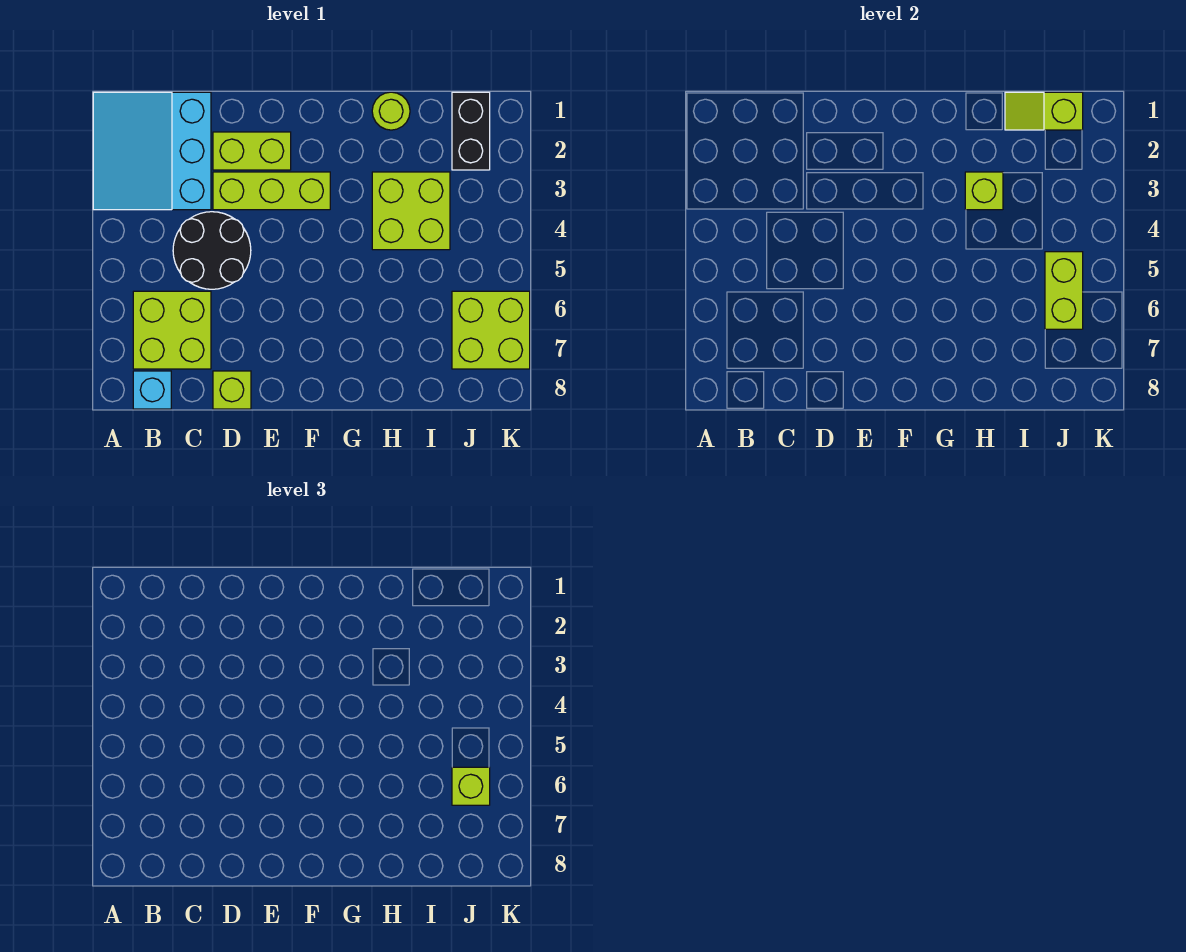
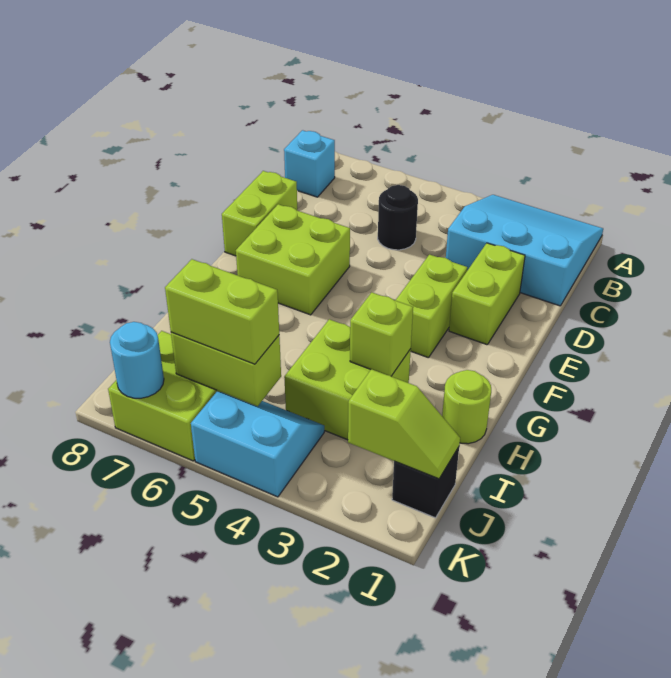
lime 2x2 brick [133,291,211,369] -> lime 2x2 brick moved to [236,204,350,315]
black 2x2 round brick [173,212,251,289] -> black 1x1 round brick [378,185,418,250]
lime 1x3 brick [213,172,330,210] -> lime 1x2 brick [396,255,467,358]
lime 1x1 brick [213,371,251,409] -> lime 1x2 brick [222,171,297,256]
lime 1x2 slope [1005,92,1083,130] -> lime 1x2 slope turned to [348,369,460,479]
black 1x2 brick [452,92,490,170] -> black 1x1 brick [392,447,459,518]
none -> cyan 2x2 slope [191,392,324,497]
lime 1x1 brick [452,767,490,805] -> lime 1x2 brick [165,259,279,364]
none -> cyan 1x1 round brick [110,322,164,398]

